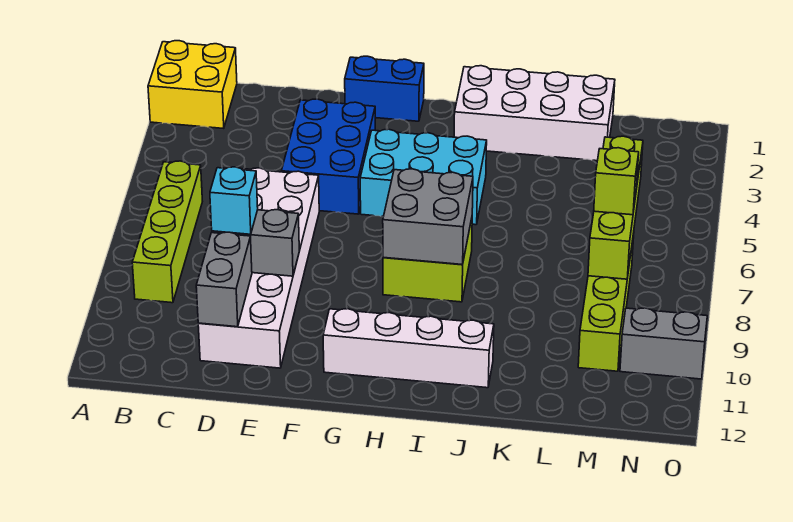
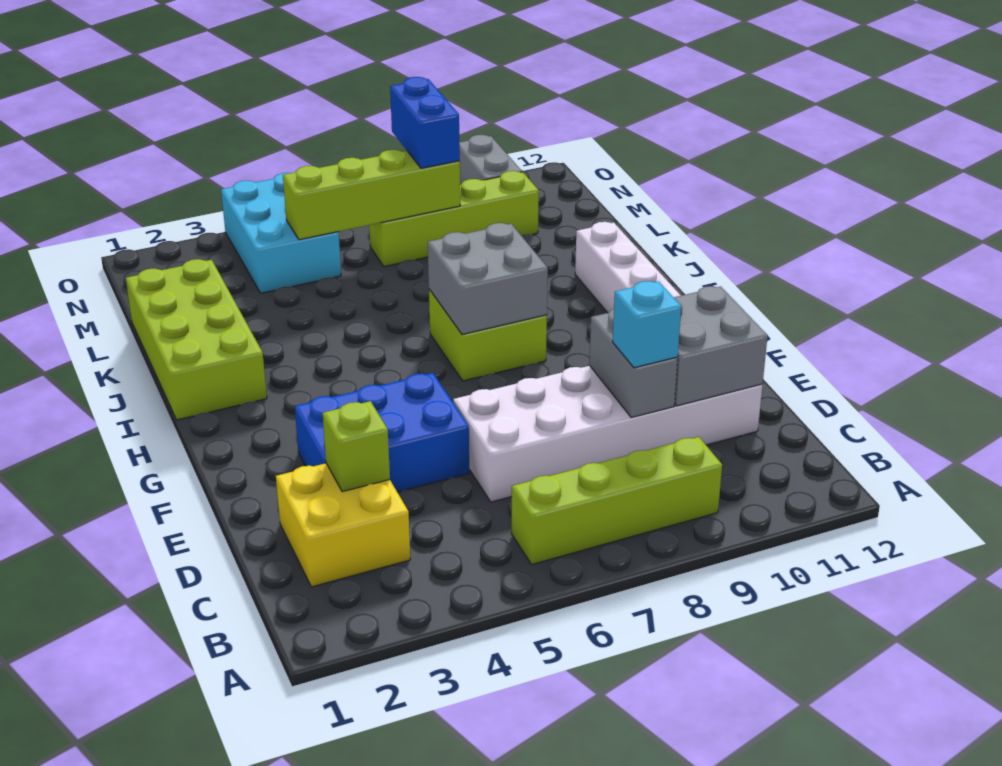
yellow 2x2 brick [148,41,237,129] -> yellow 2x2 brick moved to [276,463,410,587]
grey 1x2 brick [196,232,252,327] -> grey 2x2 brick [674,286,768,406]
blue 1x2 brick [345,56,424,121] -> blue 1x2 brick moved to [390,77,460,168]
cyan 2x3 brick [360,129,487,225] -> cyan 2x3 brick moved to [221,173,341,293]
white 2x4 brick [454,66,615,161] -> lime 2x4 brick [126,259,267,420]
lime 1x1 brick [594,148,639,215] -> lime 1x1 brick moved to [323,401,390,492]

